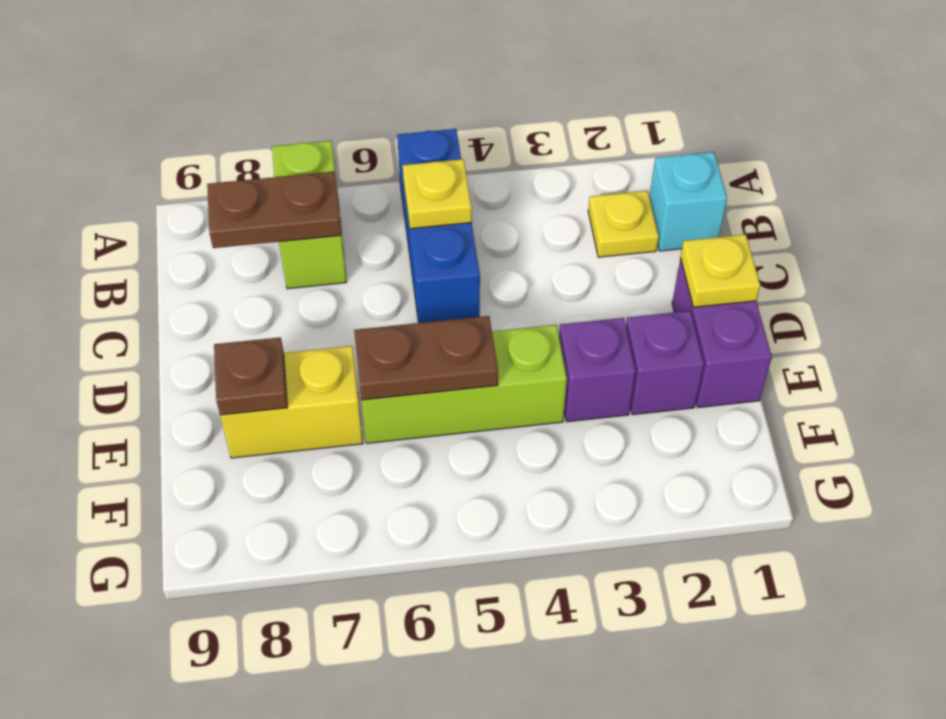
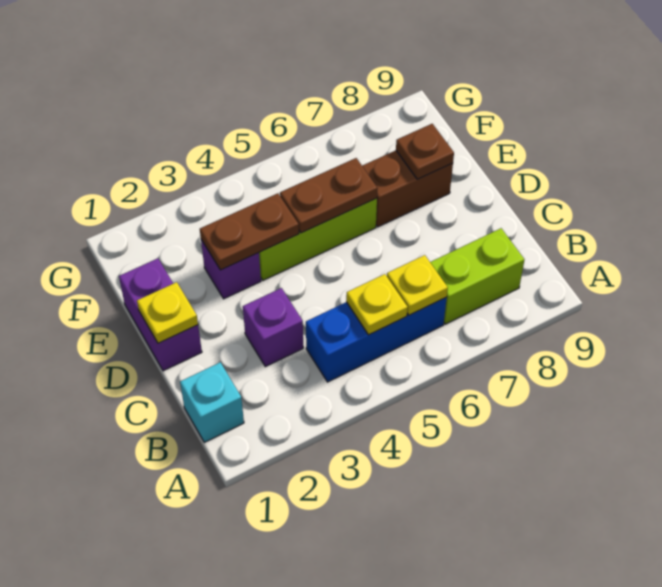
blue 1x3 brick [397,129,480,323] -> blue 1x3 brick turned to [306,297,447,382]
lime 1x2 brick [272,141,347,289] -> lime 1x2 brick turned to [430,228,524,324]
yellow 1x1 plate [588,191,659,257] -> yellow 1x1 plate moved to [387,255,448,315]
brown 1x2 plate [207,172,341,248] -> brown 1x2 plate moved to [200,193,299,270]
purple 1x1 brick [626,311,704,415] -> purple 1x1 brick moved to [243,288,303,367]
yellow 1x2 brick [220,346,363,458] -> brown 1x2 brick [362,150,453,227]

